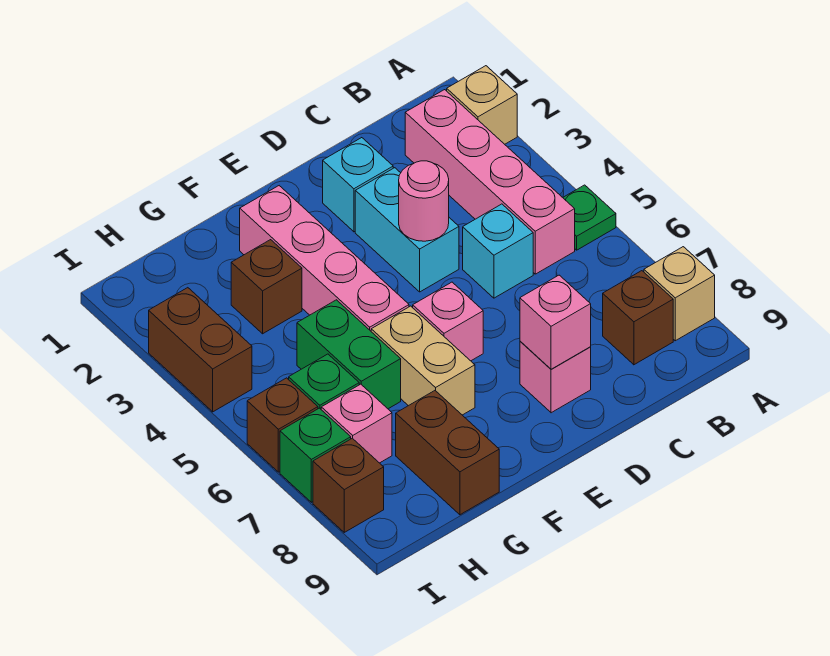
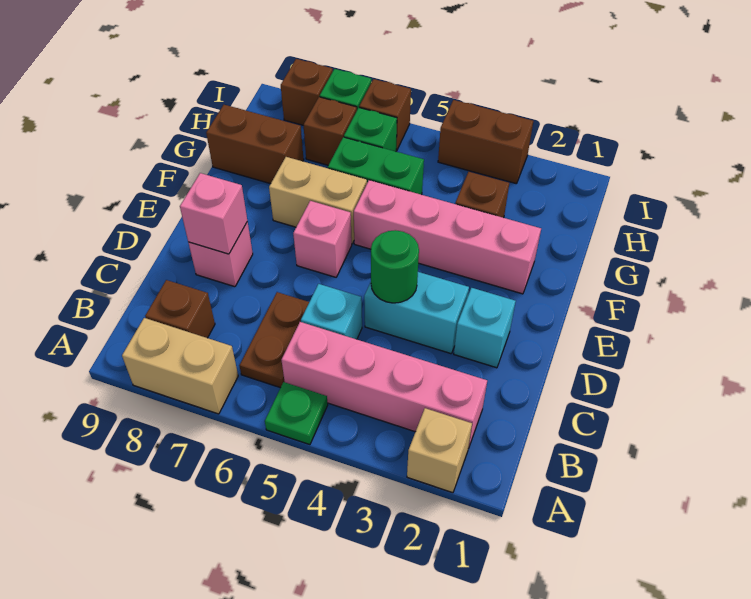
tan 1x1 brick [644,247,715,341] -> tan 1x2 brick [122,318,238,414]
none -> brown 1x2 plate [239,292,309,388]
pink 1x1 round brick [399,161,449,241] -> green 1x1 round brick [371,230,419,303]
pink 1x1 brick [321,384,392,463] -> brown 1x1 brick [304,97,357,165]

